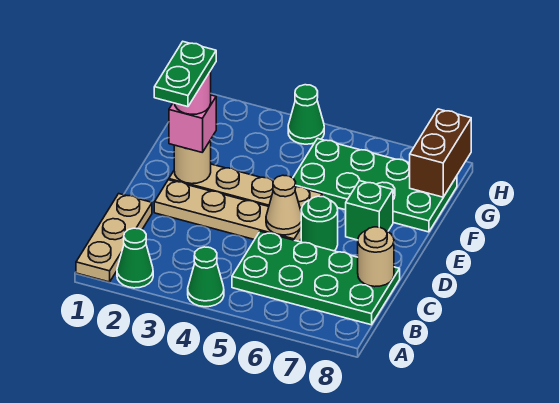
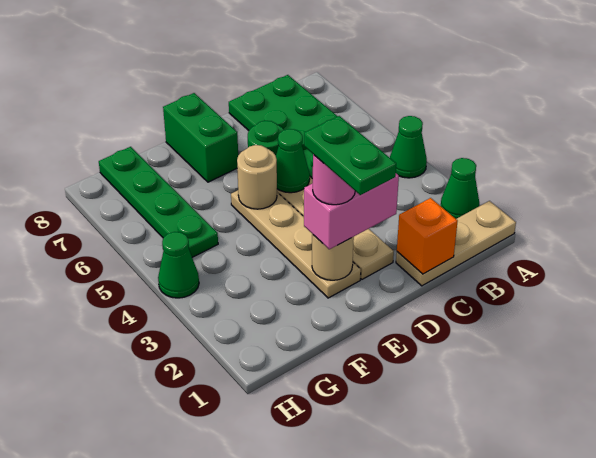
none -> orange 1x1 brick [397,198,458,274]
tan 1x1 round brick [358,227,394,287] -> tan 1x1 round brick moved to [237,145,277,209]
green 1x2 plate [154,42,216,107] -> green 1x2 plate turned to [304,116,396,195]
tan 1x1 cone [266,175,301,235] -> green 1x1 cone [276,129,310,193]
pink 1x1 brick [169,95,216,152] -> pink 1x2 brick [304,174,399,249]
green 1x1 brick [346,180,393,240] -> green 1x2 brick [163,93,238,182]
green 2x4 plate [293,139,457,232] -> green 1x4 plate [99,147,218,257]
brown 1x2 brick [410,109,471,197] -> none

